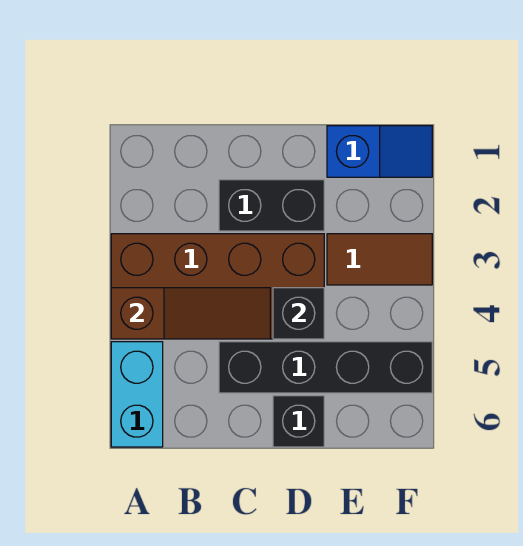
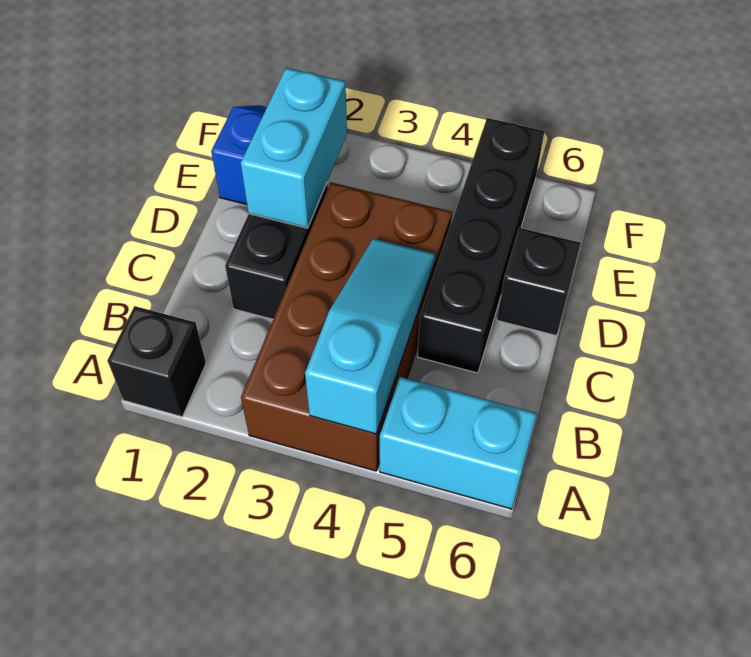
brown 1x3 slope [111,288,270,339] -> cyan 1x3 slope [305,239,435,434]
none -> cyan 1x2 brick [241,68,347,228]
black 1x1 brick [273,288,324,339] -> black 1x1 brick moved to [107,306,206,417]
brown 1x2 tile [327,234,432,285] -> none

